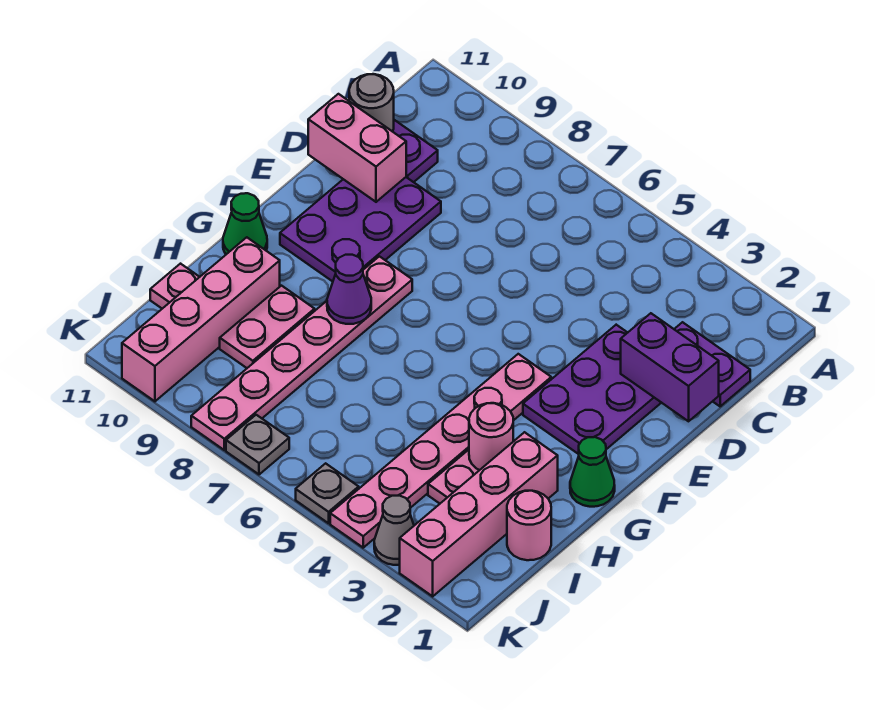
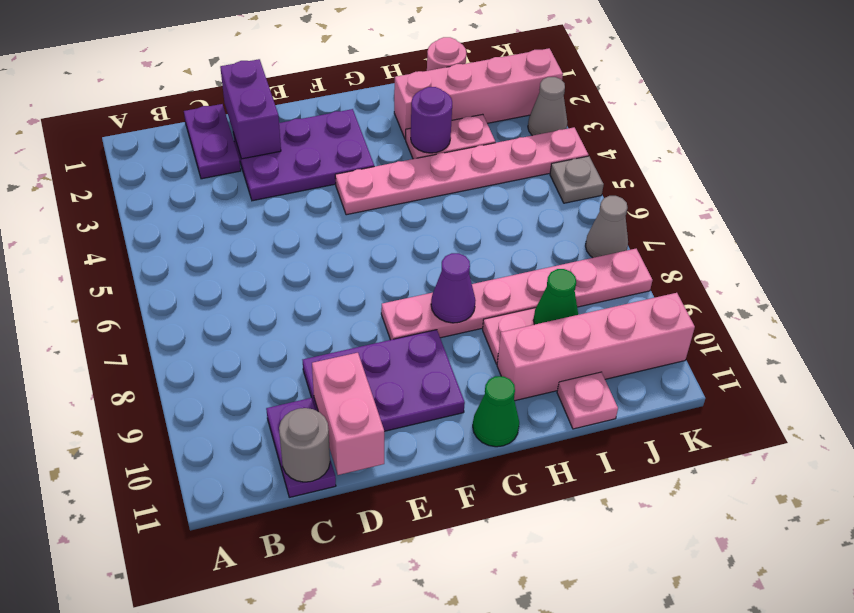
green 1x1 cone [570,437,615,507] -> green 1x1 cone moved to [533,269,578,325]
pink 1x1 round brick [469,403,513,470] -> purple 1x1 round brick [411,87,452,153]
grey 1x1 plate [226,415,289,474] -> grey 1x1 cone [586,196,628,258]

